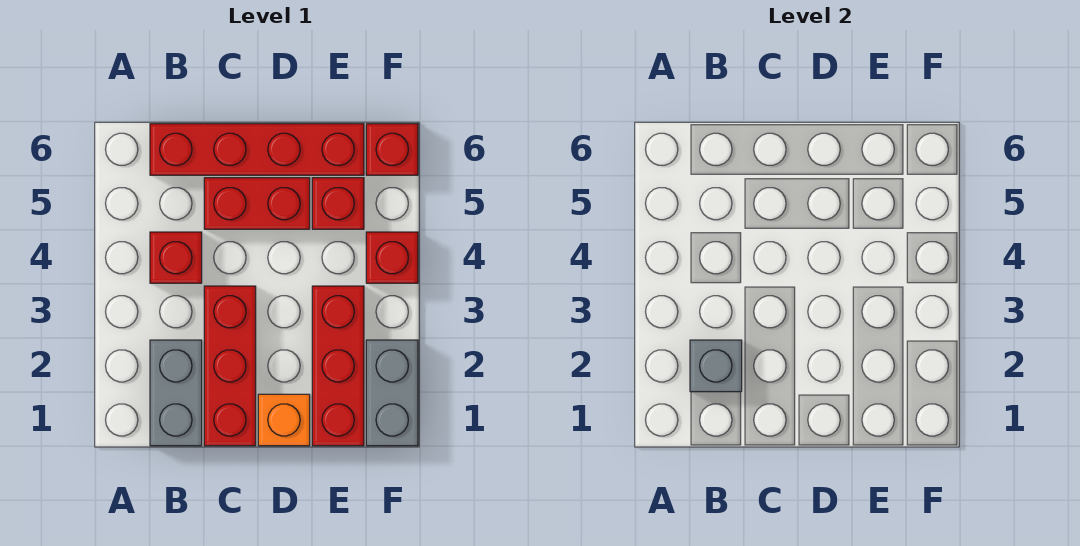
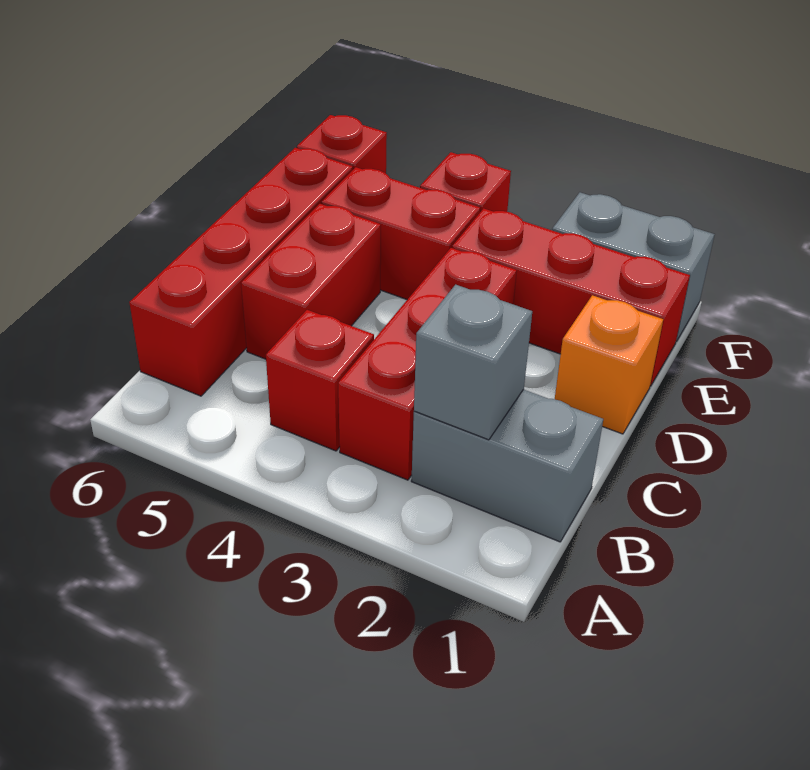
red 1x3 brick [204,286,256,446] -> red 1x3 brick turned to [338,248,517,480]
red 1x1 brick [312,178,364,229] -> red 1x2 brick [321,167,480,299]

